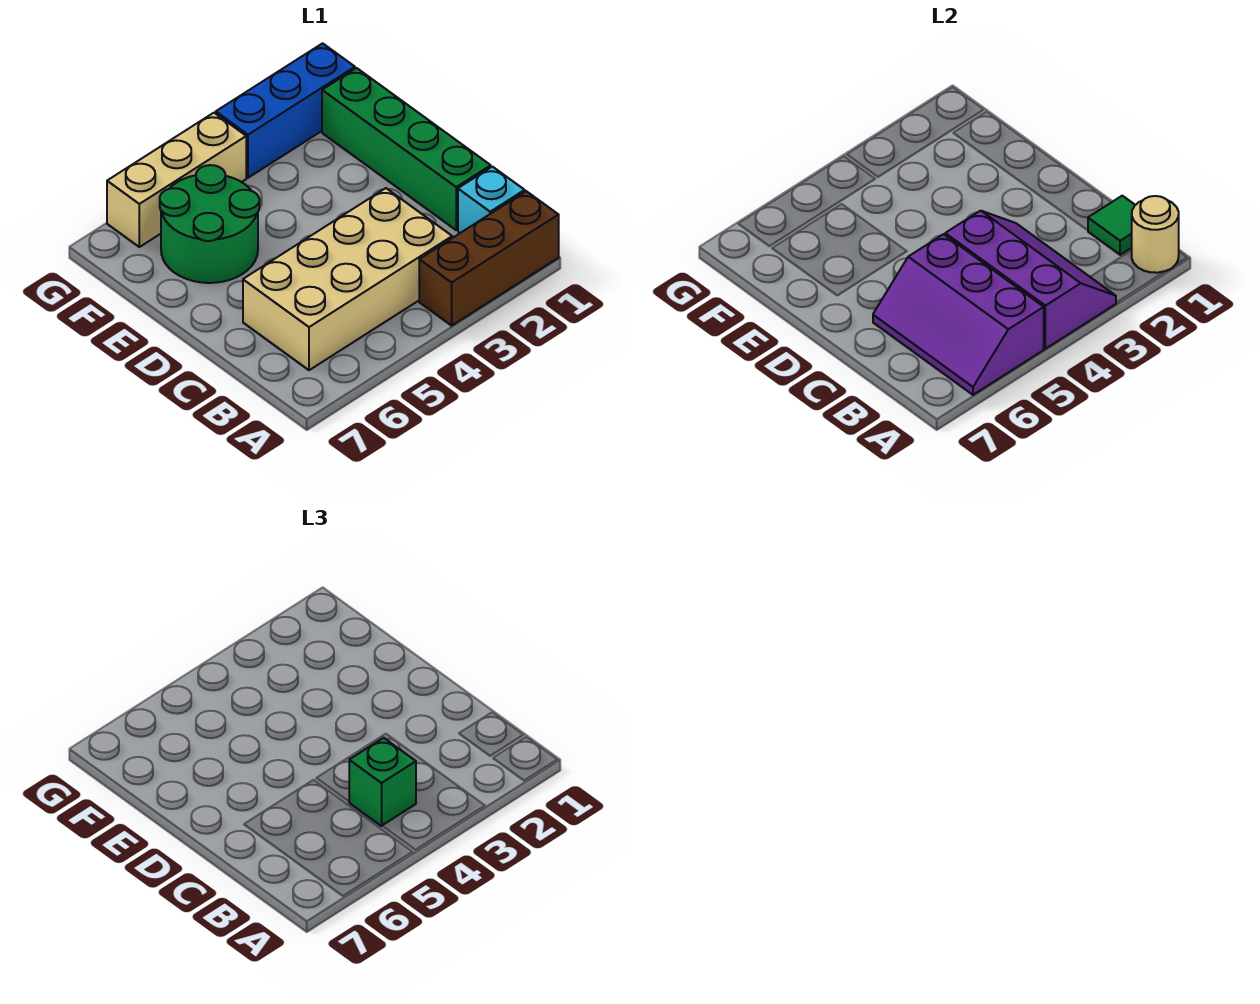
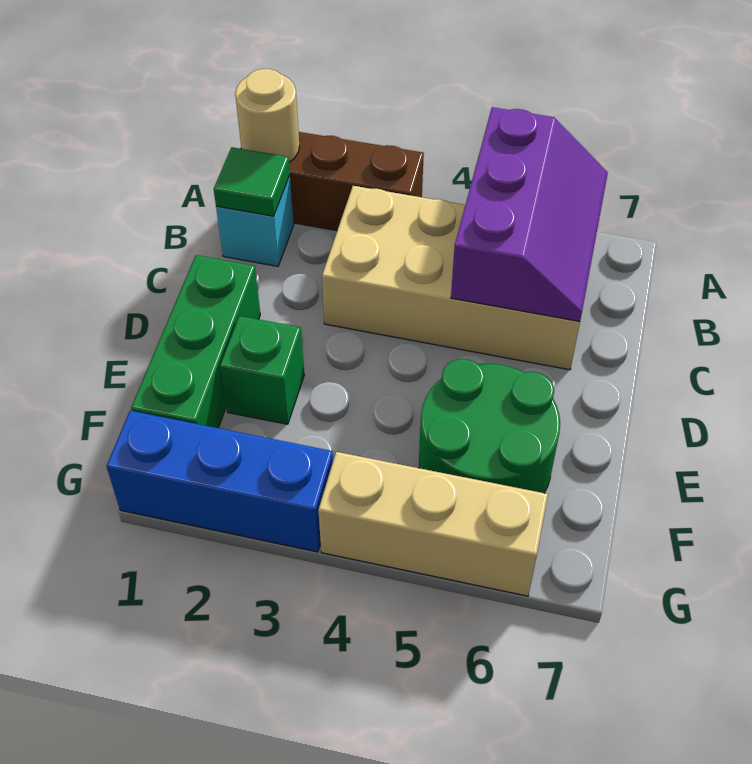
purple 2x3 slope [945,211,1116,349] -> none
green 1x1 brick [349,738,416,826] -> green 1x1 brick moved to [220,316,304,424]
green 1x4 brick [322,68,491,230] -> green 1x3 brick [131,255,260,428]

